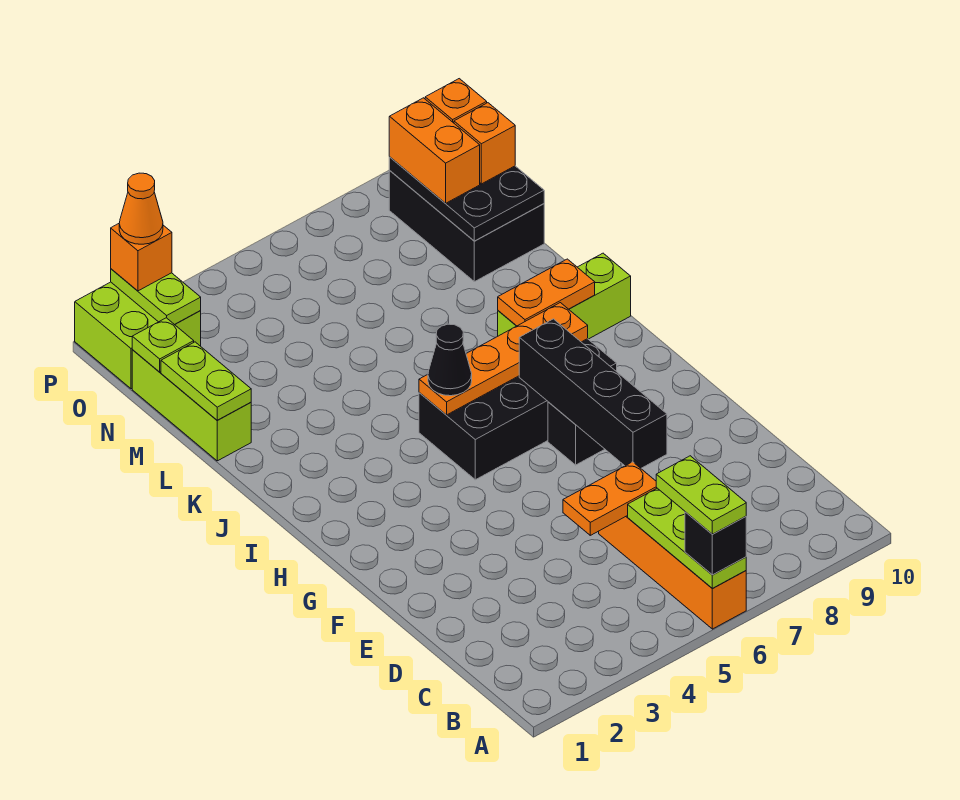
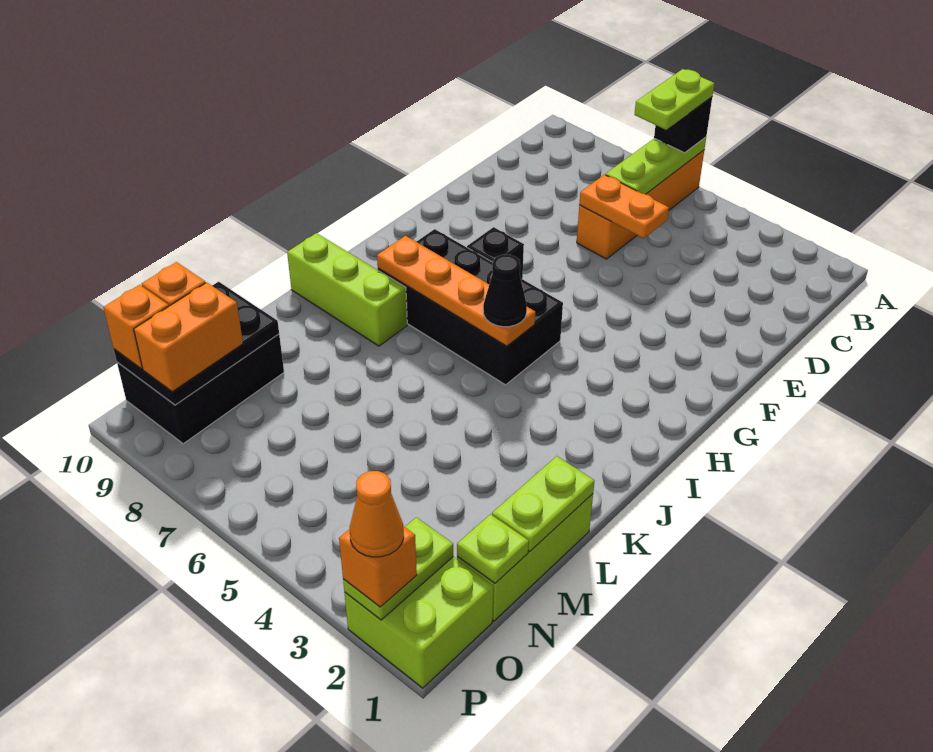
black 1x4 brick [519,319,667,468] -> none
orange 1x2 plate [498,259,595,326] -> none

